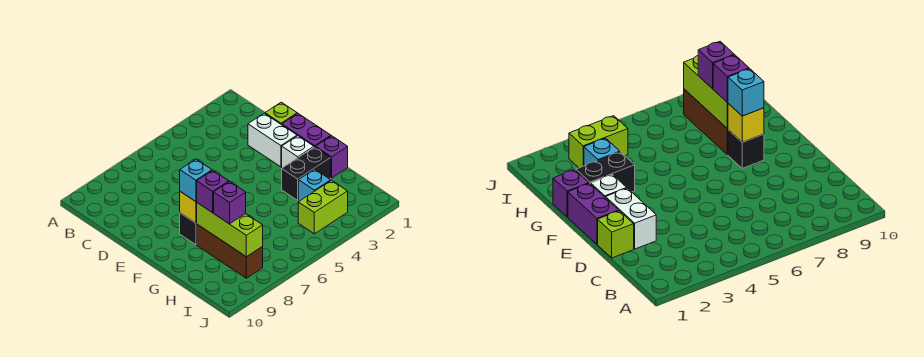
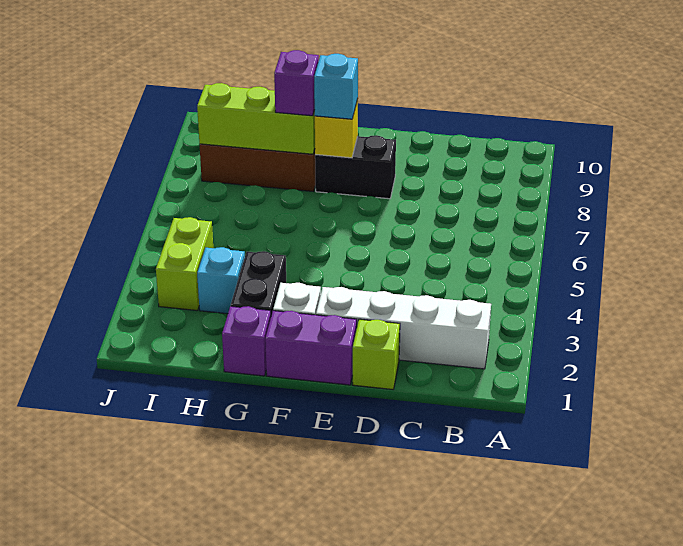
white 1x2 brick [248,113,297,167] -> white 1x4 brick [316,287,491,369]
black 1x1 brick [180,213,197,245] -> black 1x2 brick [315,135,396,199]
purple 1x1 brick [214,182,246,224] -> none

